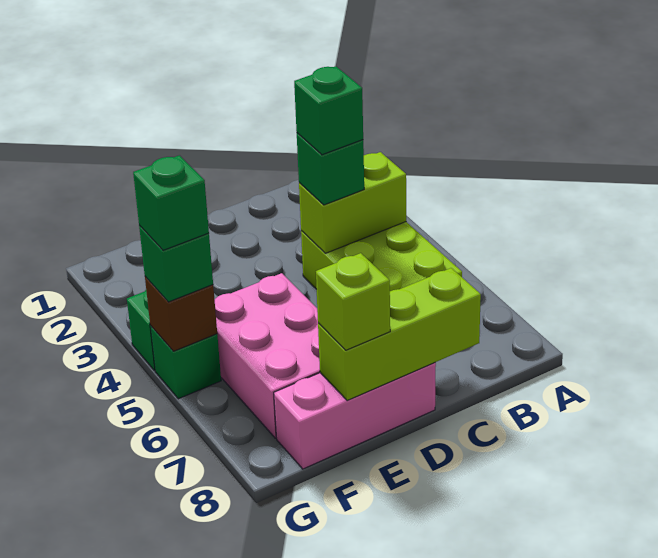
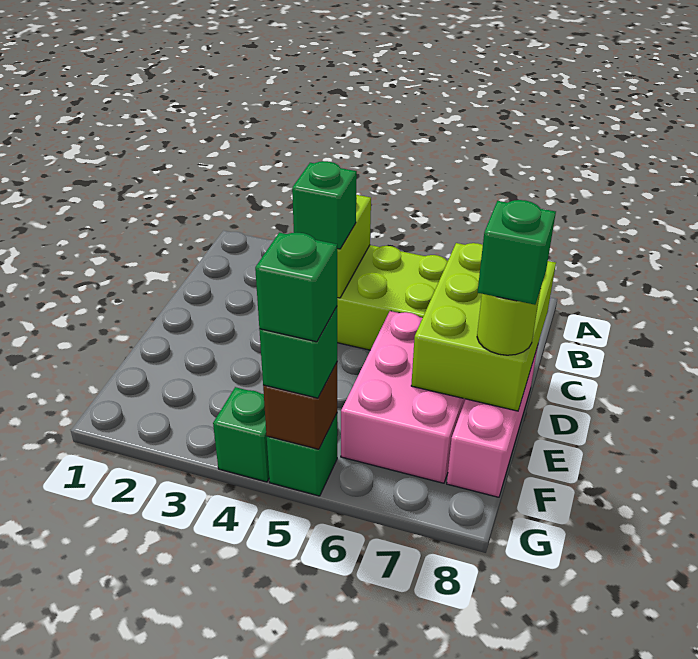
green 1x1 brick [294,66,363,155] -> green 1x1 brick moved to [478,200,556,305]
lime 1x3 brick [318,268,481,401] -> lime 2x3 brick [411,243,556,411]
pink 2x3 brick [215,273,320,438] -> pink 2x3 brick turned to [341,311,465,483]
lime 1x1 brick [316,253,390,350] -> lime 1x1 round brick [477,292,540,355]

